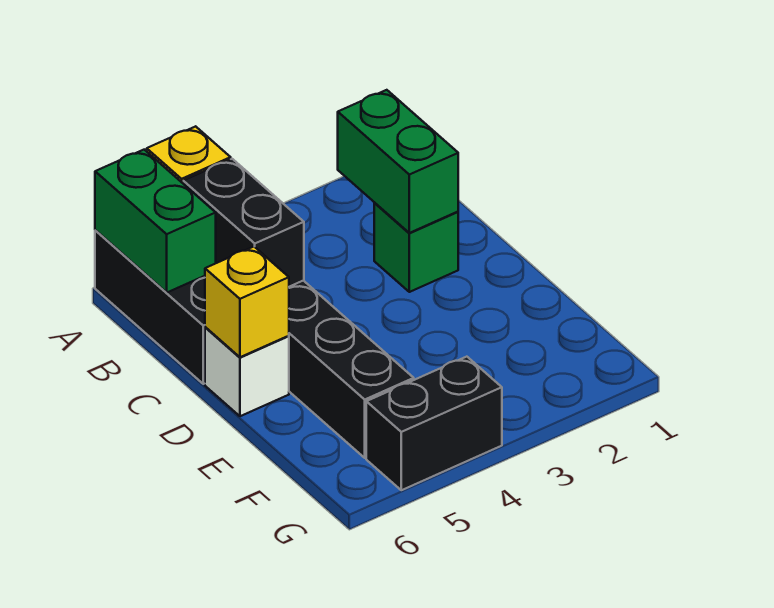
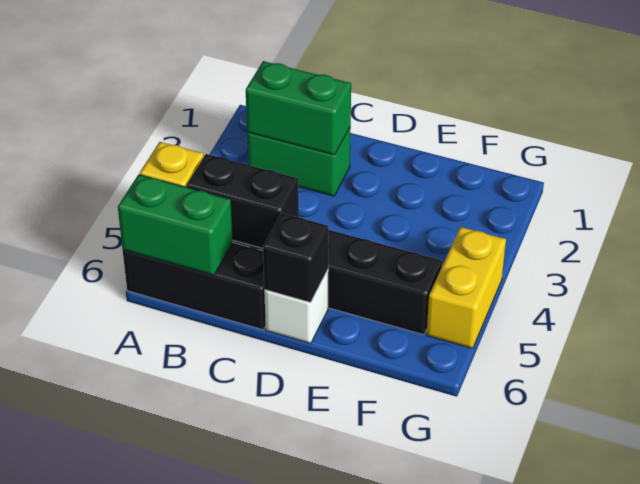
green 1x1 brick [374,203,458,292] -> green 1x2 brick [247,127,351,196]
yellow 1x1 brick [205,247,289,357] -> black 1x1 brick [263,213,328,302]
black 1x2 brick [366,357,502,490] -> yellow 1x2 brick [427,227,506,348]

